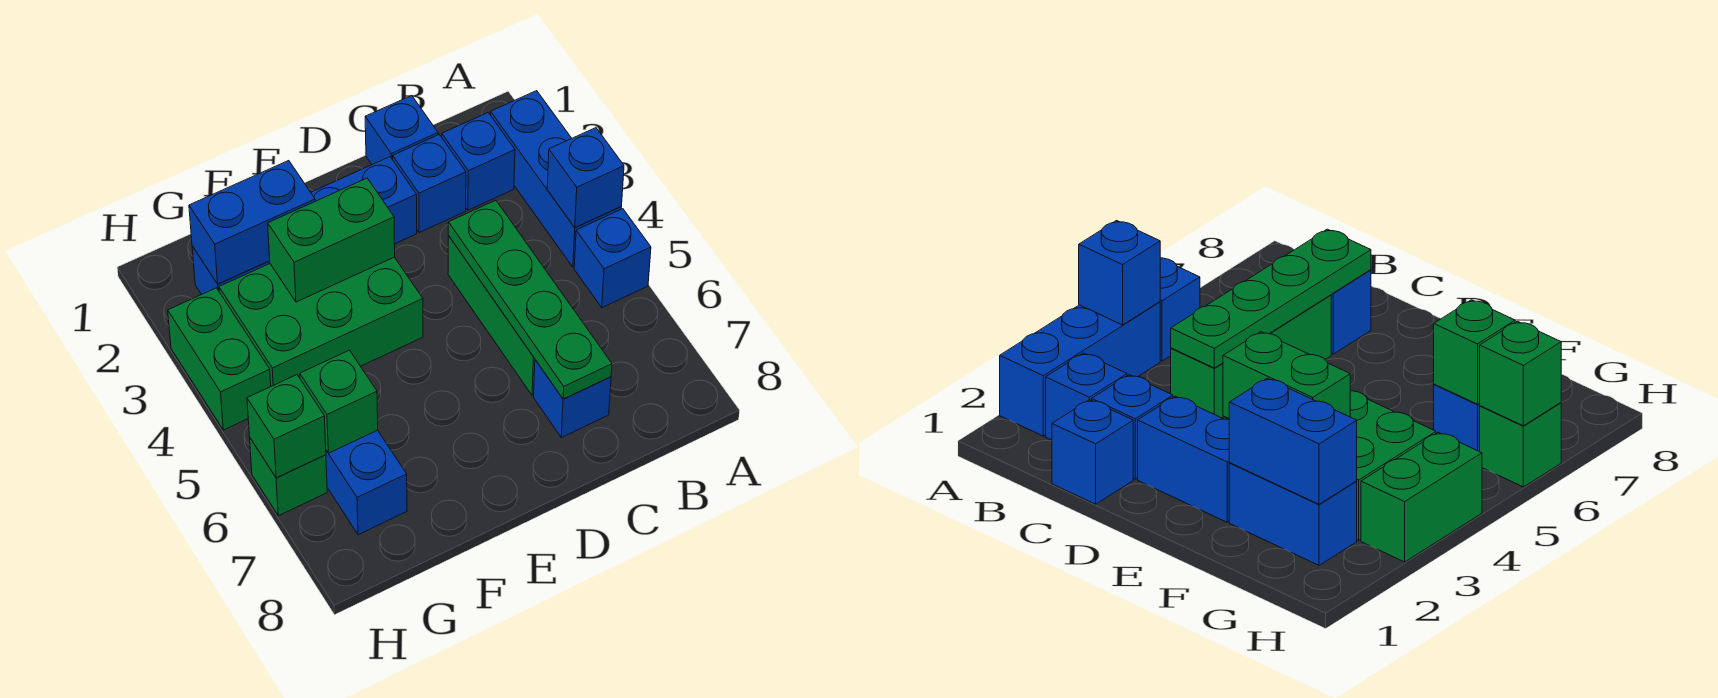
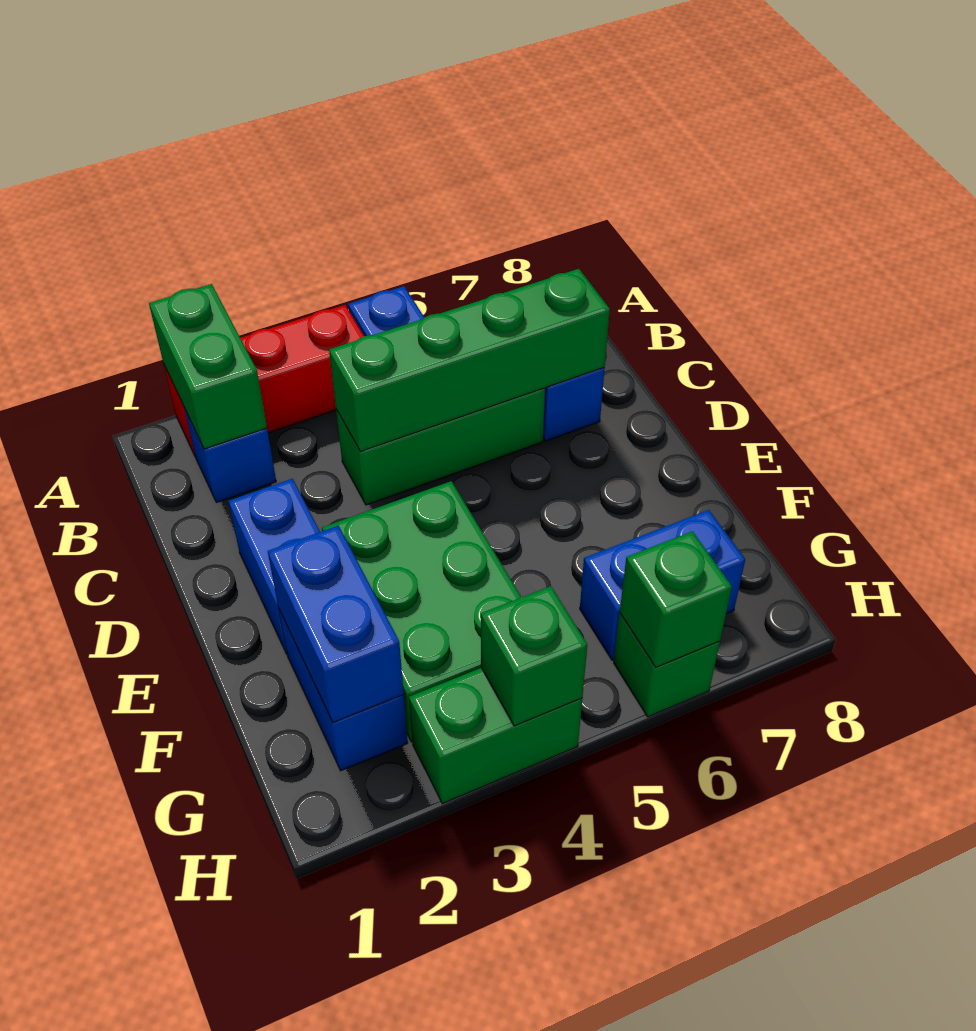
blue 1x3 brick [491,91,621,267] -> red 1x3 brick [164,305,364,457]
blue 1x1 brick [547,128,624,227] -> none
blue 1x1 brick [365,96,438,165] -> none
blue 1x1 brick [393,135,466,233] -> none
green 1x4 plate [448,200,612,399] -> green 1x4 brick [329,269,610,452]
green 1x2 brick [268,178,395,302] -> green 1x2 brick moved to [149,284,267,449]
green 1x1 brick [300,350,378,453] -> green 1x1 brick moved to [481,586,587,726]

